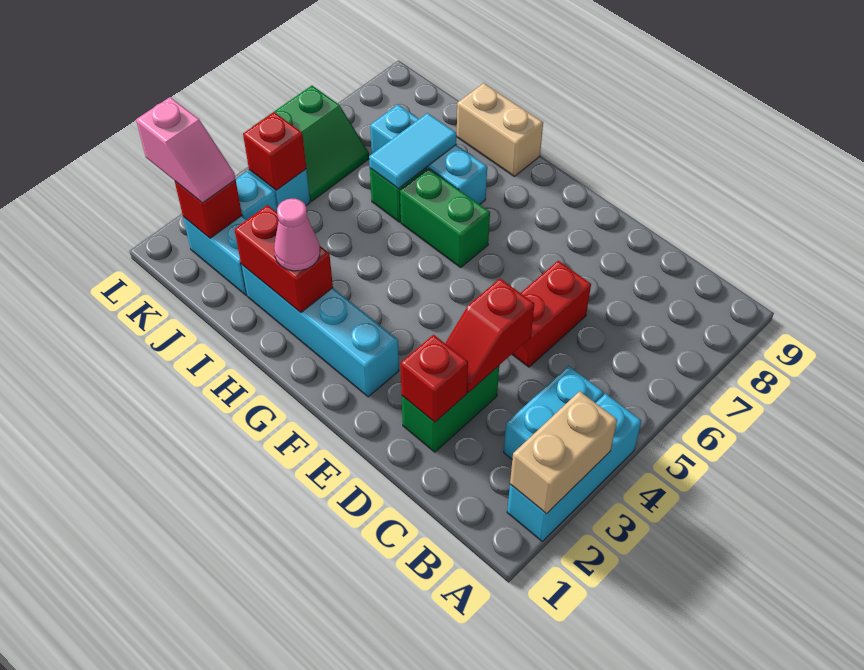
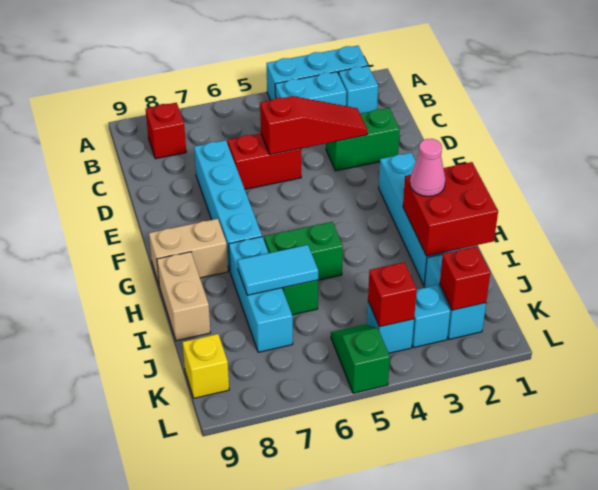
tan 1x2 brick [510,391,617,514] -> tan 1x2 brick moved to [149,219,228,284]
none -> cyan 1x1 brick [339,66,378,114]
red 1x1 brick [400,335,468,422] -> red 1x1 brick moved to [146,103,186,159]
red 1x2 slope [445,279,534,392] -> red 1x3 slope [260,96,367,155]
none -> cyan 1x4 brick [194,140,262,271]
green 1x2 brick [400,168,490,268] -> green 1x2 brick turned to [264,222,343,280]
red 1x2 brick [234,205,333,313] -> red 2x2 brick [403,162,498,256]
pink 1x2 slope [136,97,236,203] -> none
green 2x2 slope [254,86,369,201] -> green 1x2 slope [331,325,390,393]
none -> yellow 1x1 brick [183,334,229,398]

